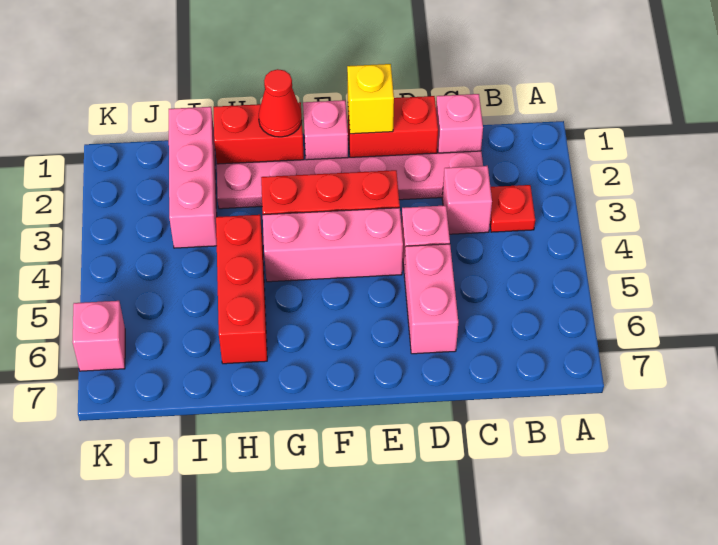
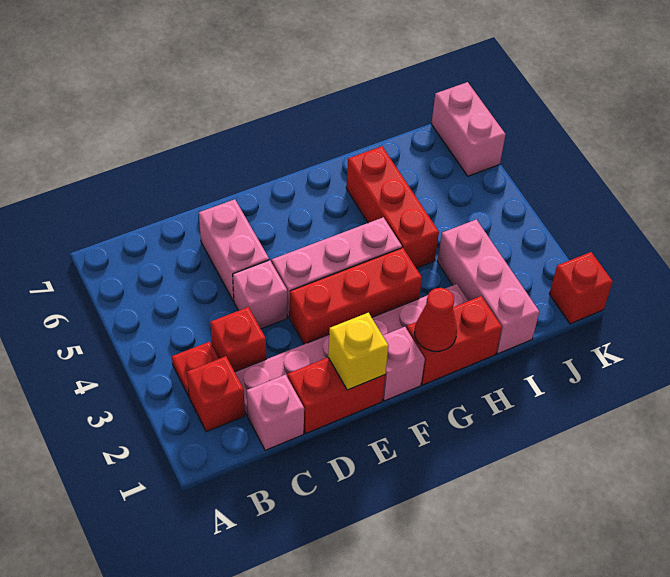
none -> red 1x1 brick [187,356,245,432]
pink 1x1 brick [442,166,492,234] -> red 1x1 brick [210,307,266,372]
none -> red 1x1 brick [550,252,613,324]
pink 1x1 brick [72,301,125,371] -> pink 1x2 brick [431,82,506,176]

